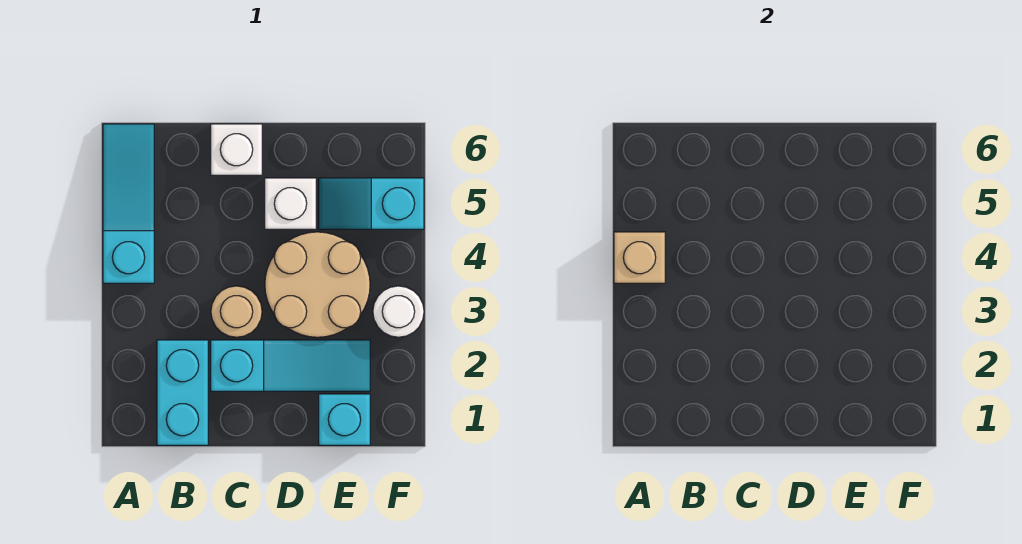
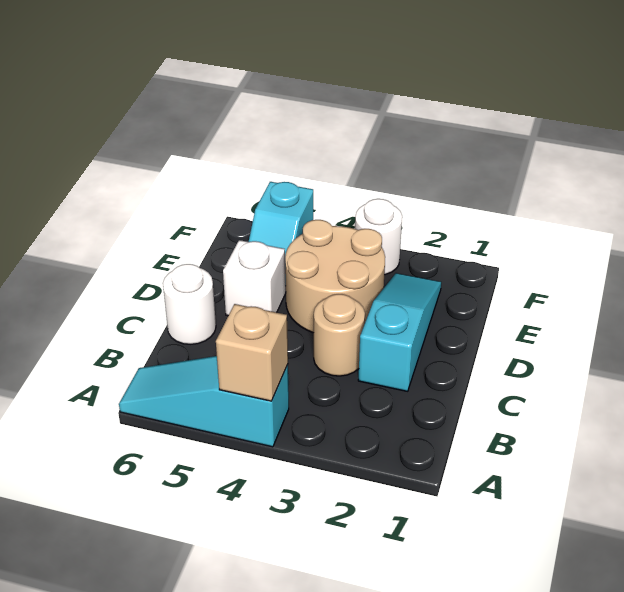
cyan 1x2 brick [157,340,208,445] -> none
white 1x1 brick [211,124,262,175] -> white 1x1 round brick [163,264,216,344]
cyan 1x1 brick [319,394,370,445] -> none

